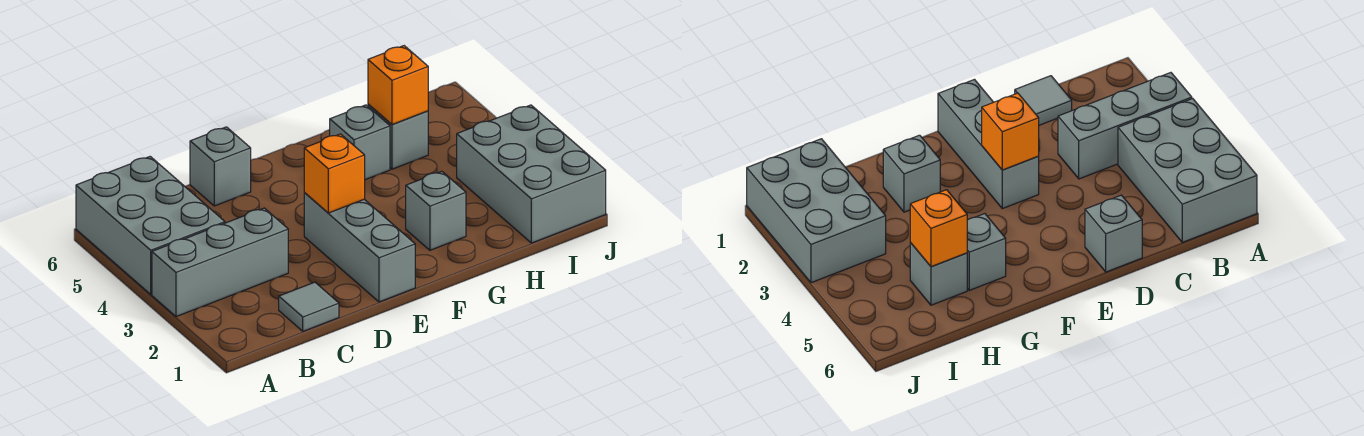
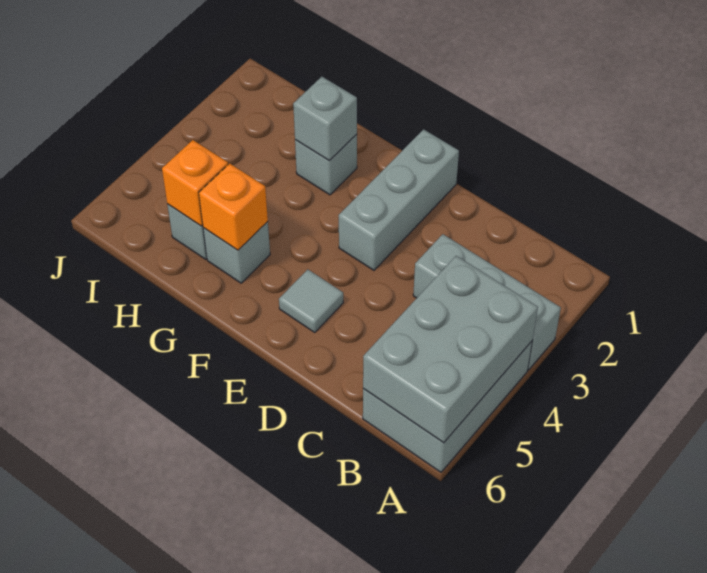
grey 1x1 tile [279,282,339,331] -> grey 1x1 tile moved to [279,269,343,332]
grey 1x1 brick [190,127,251,206] -> grey 1x1 brick moved to [293,77,357,161]
orange 1x1 brick [304,134,365,213] -> orange 1x1 brick moved to [199,163,268,250]
grey 2x3 brick [457,105,606,243] -> grey 2x3 brick moved to [363,256,538,443]

